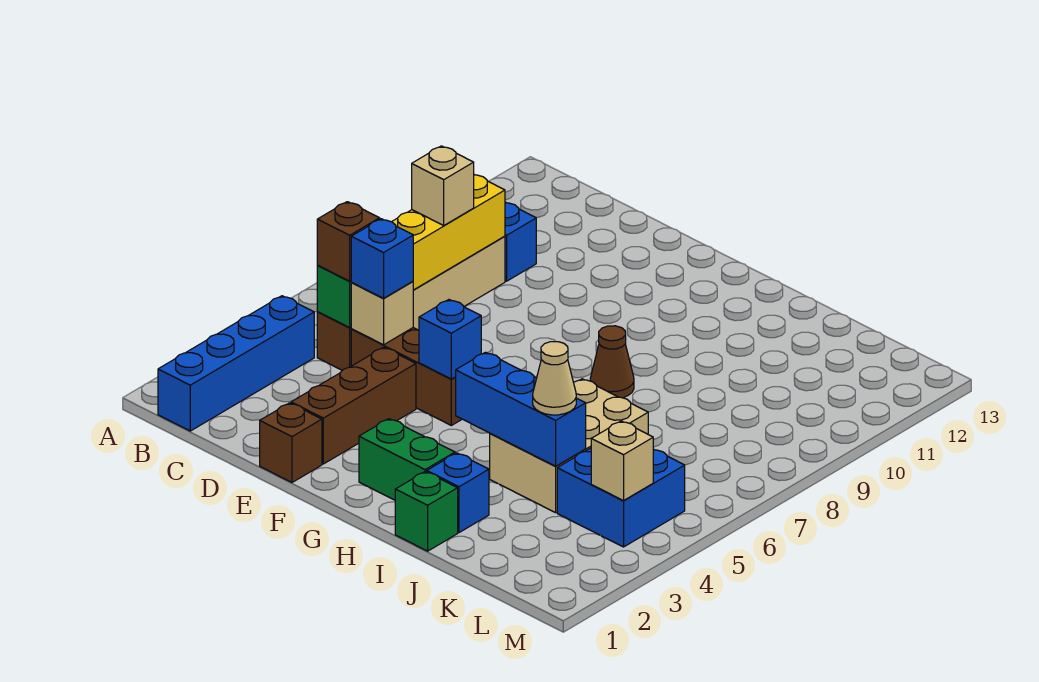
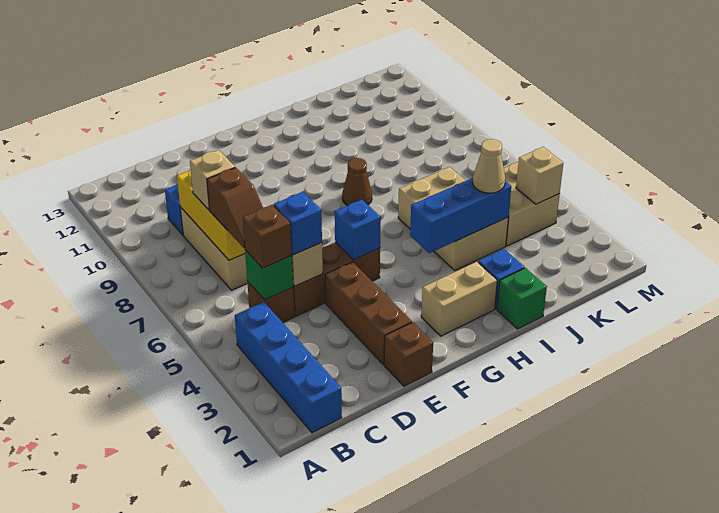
none -> brown 1x2 slope [207,168,263,248]
green 1x2 brick [359,419,455,500] -> tan 1x2 brick [421,262,497,336]
blue 2x2 brick [557,448,685,547] -> tan 2x2 brick [504,162,560,246]

